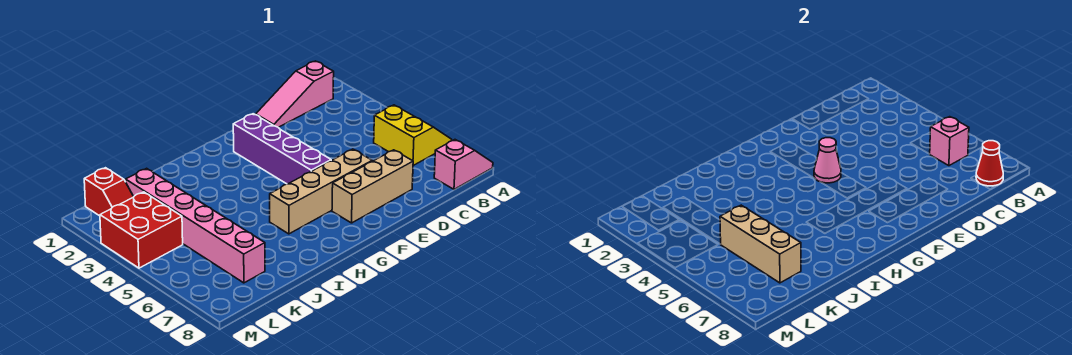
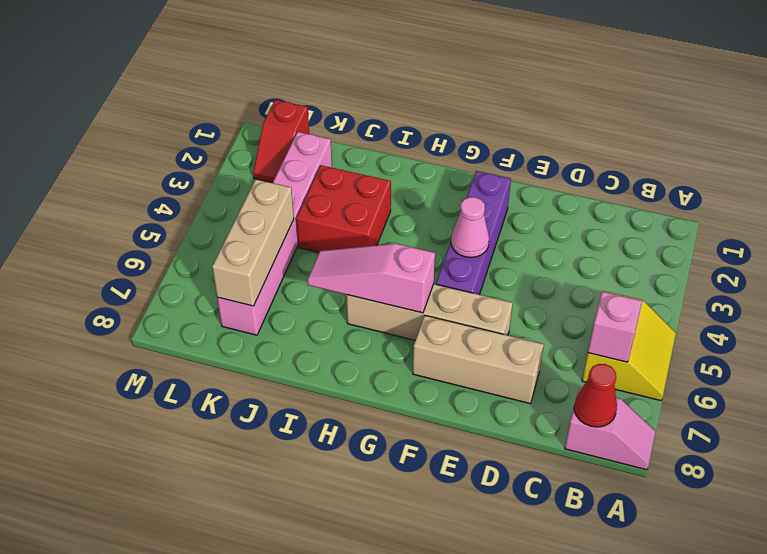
pink 1x3 slope [256,61,334,127] -> pink 1x3 slope moved to [307,244,435,313]
red 2x2 brick [100,192,183,268] -> red 2x2 brick moved to [296,165,391,253]

